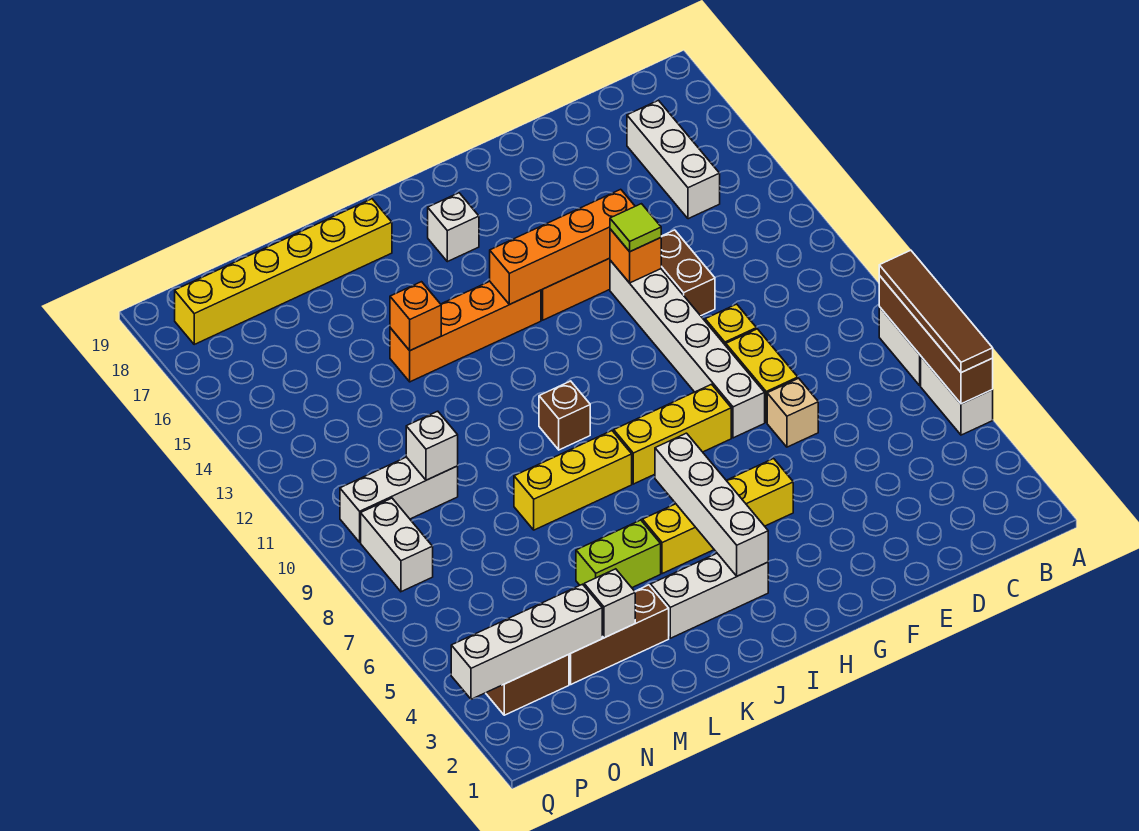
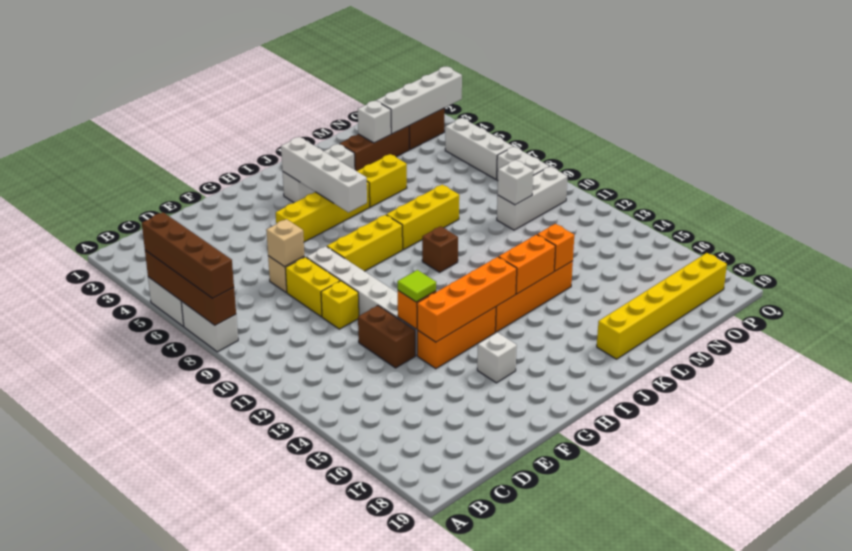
brown 1x4 tile [879,250,993,373] -> brown 1x4 brick [142,212,234,298]
white 1x3 brick [627,100,720,219] -> white 1x3 brick moved to [445,118,513,179]
none -> tan 1x1 brick [266,219,304,267]
white 1x1 brick [428,193,479,262] -> white 1x1 brick moved to [477,332,517,383]
none -> orange 1x2 brick [499,235,555,294]
lime 1x2 brick [576,520,661,588] -> yellow 1x2 brick [357,154,407,207]

